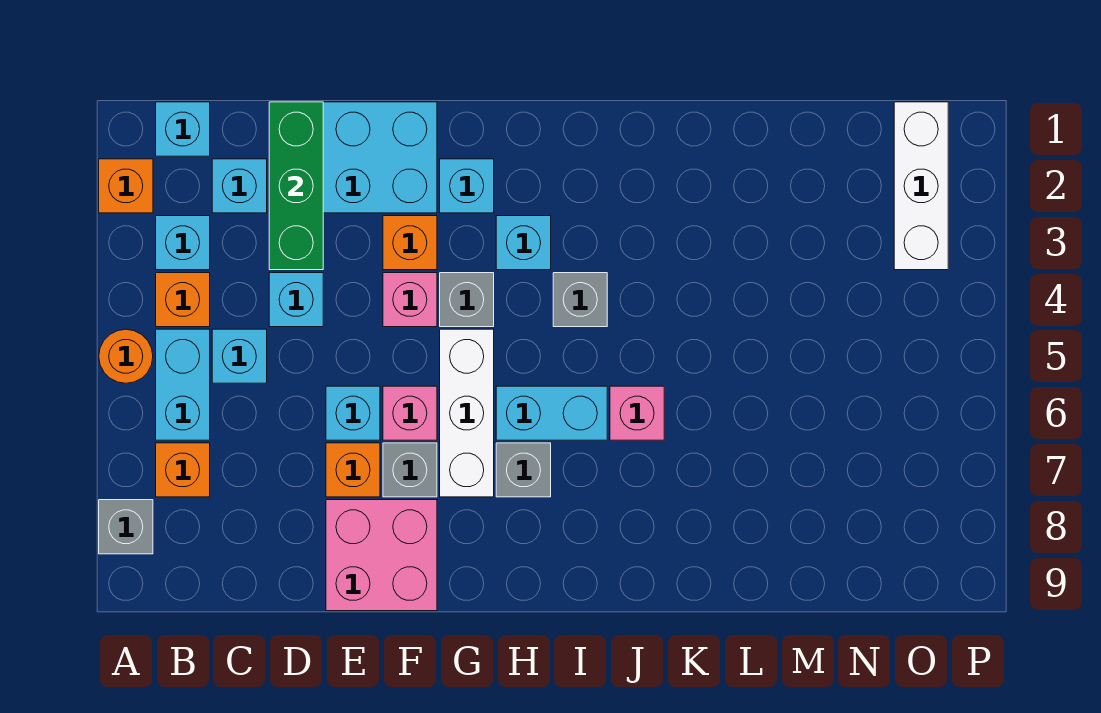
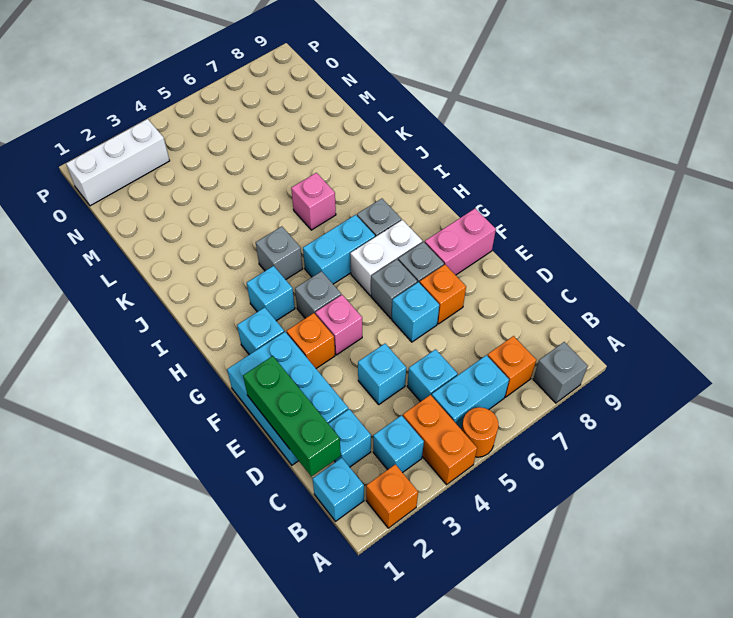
orange 1x1 brick [156,273,210,327] -> orange 1x2 brick [403,395,477,485]
green 1x3 brick [269,102,323,270] -> green 1x3 brick turned to [243,356,341,476]
pink 2x2 brick [326,500,437,611] -> pink 1x2 brick [425,209,496,275]
pink 1x1 brick [383,386,437,440] -> grey 1x1 brick [371,259,417,318]
white 1x3 brick [440,329,494,497] -> white 1x2 brick [350,220,422,296]
cyan 1x2 brick [496,386,607,440] -> cyan 1x2 brick turned to [303,215,375,284]

